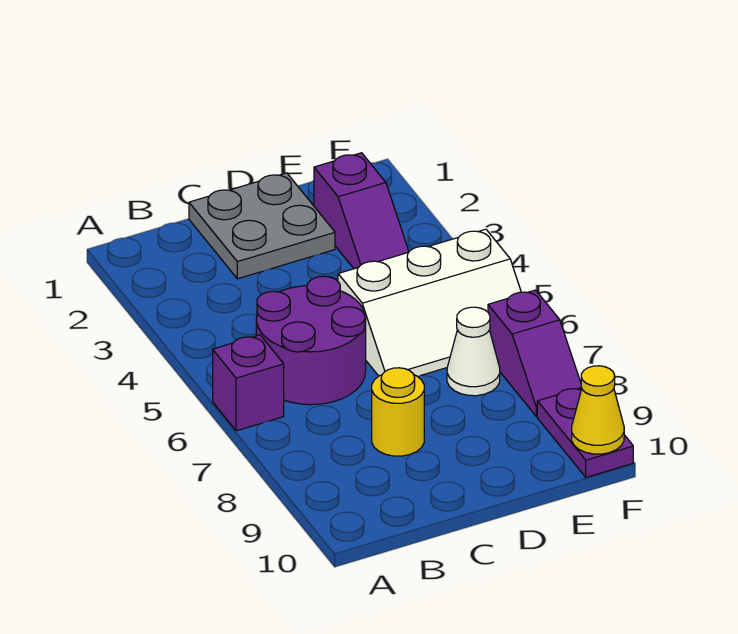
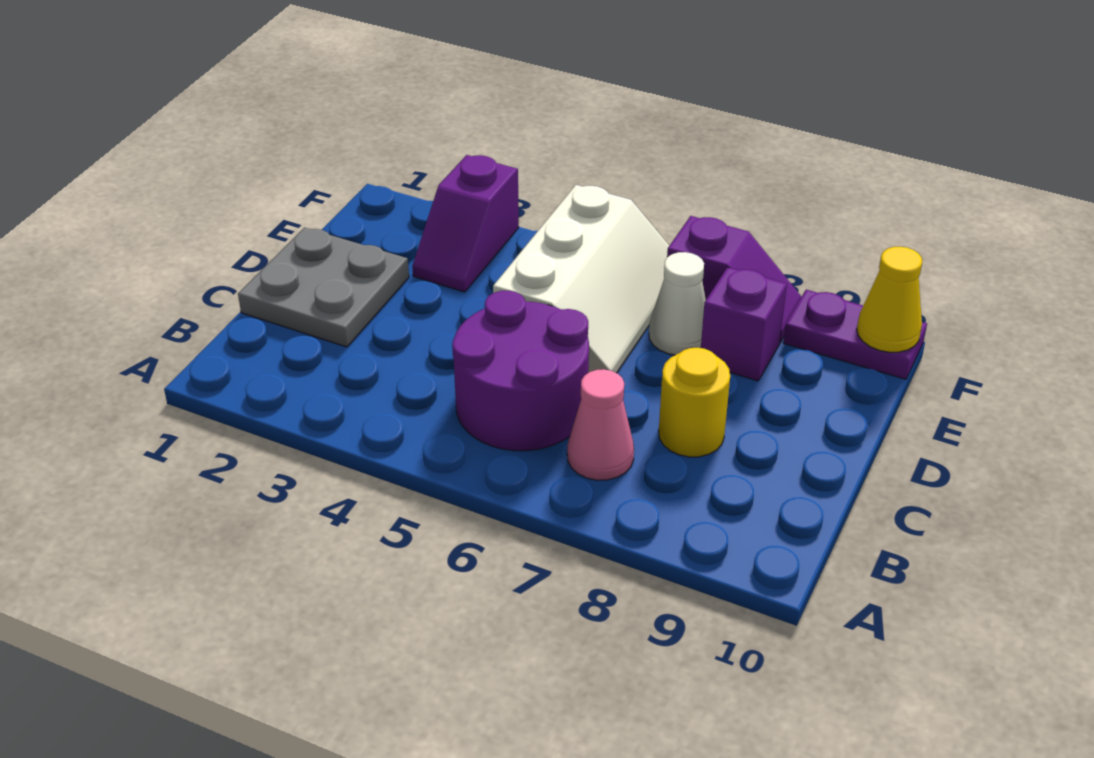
purple 1x1 brick [213,335,284,431] -> purple 1x1 brick moved to [701,267,787,381]
none -> pink 1x1 cone [567,369,634,480]
purple 1x2 slope [314,153,409,269] -> purple 1x2 slope turned to [412,155,519,292]

